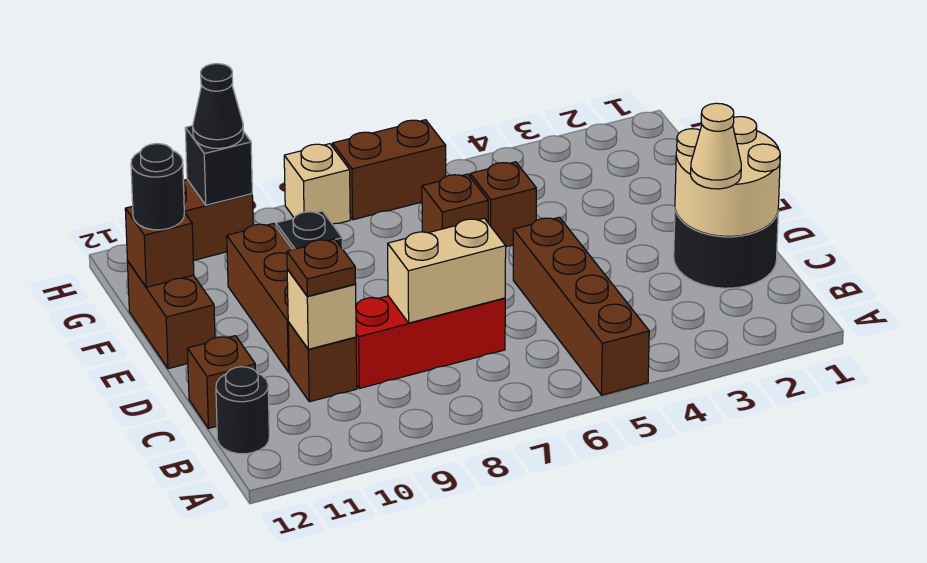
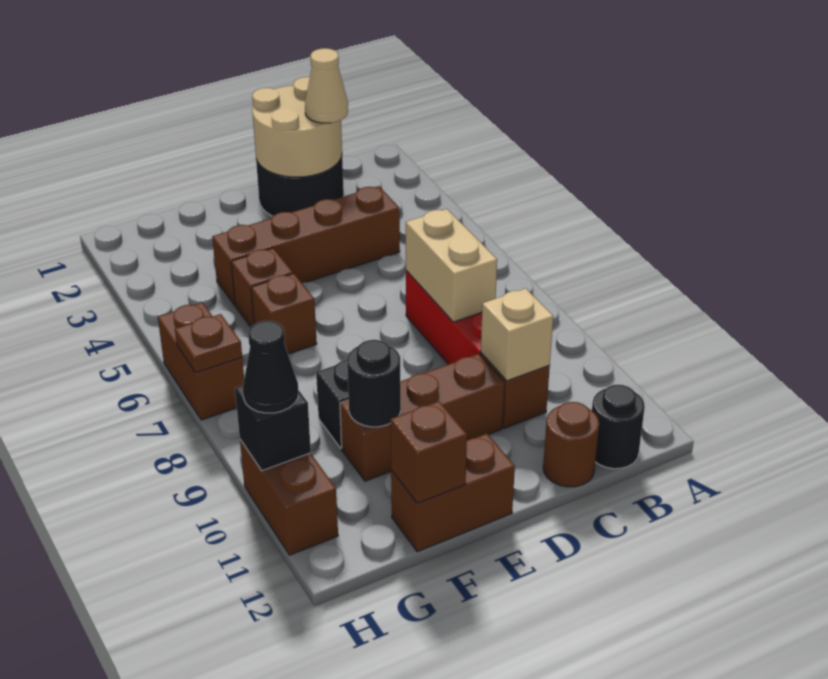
brown 1x4 brick [513,217,649,395] -> brown 1x4 brick moved to [212,186,400,305]
brown 1x1 plate [287,239,356,296] -> brown 1x1 plate moved to [175,314,242,373]
brown 1x1 brick [187,336,256,428] -> brown 1x1 round brick [543,402,599,487]
black 1x1 round brick [131,144,184,230] -> black 1x1 round brick moved to [347,340,401,427]
tan 1x1 brick [284,144,350,224] -> none

